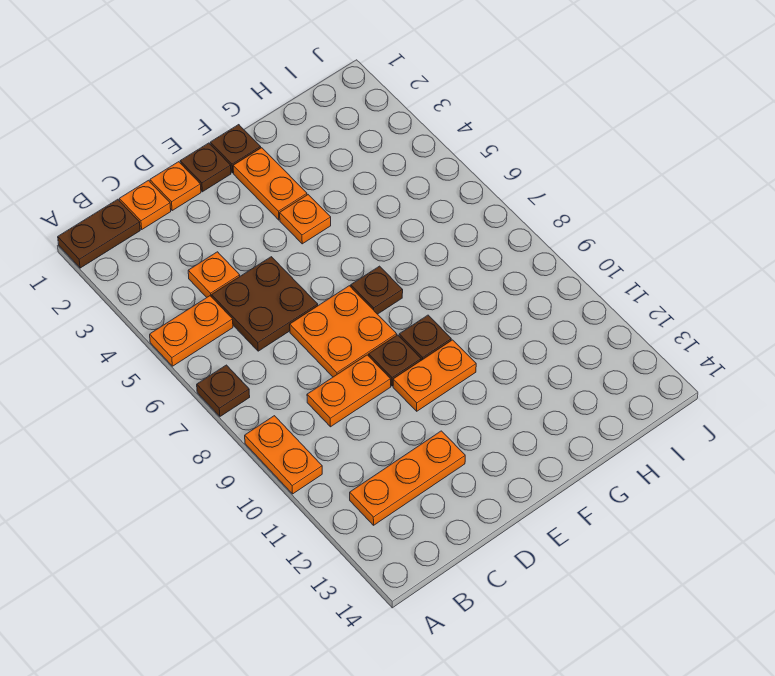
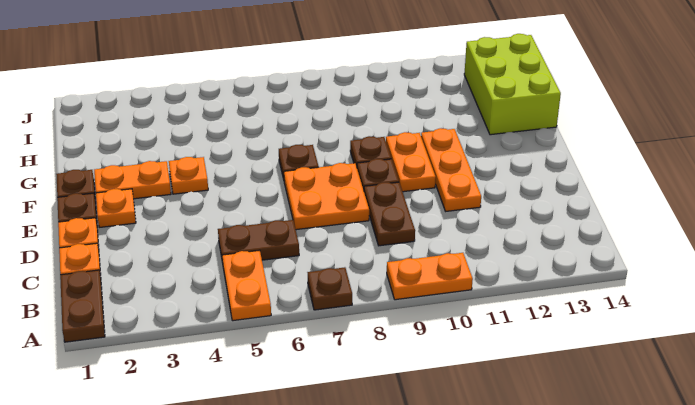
orange 1x3 plate [350,431,465,525] -> orange 1x3 plate moved to [421,128,481,211]
orange 1x1 plate [188,252,240,297] -> orange 1x1 plate moved to [96,189,136,227]
brown 2x2 plate [212,257,318,351] -> brown 1x2 plate [218,220,299,263]
orange 1x2 plate [307,355,391,427] -> brown 1x2 plate [364,182,415,246]
none -> lime 2x3 brick [464,34,561,135]

